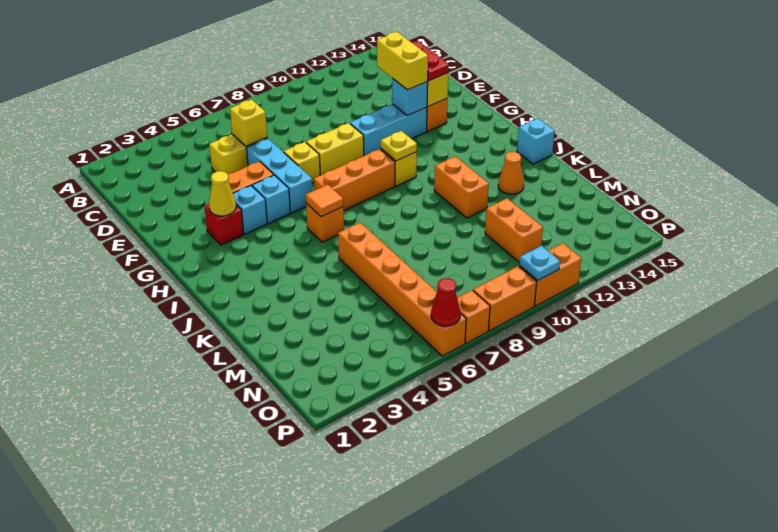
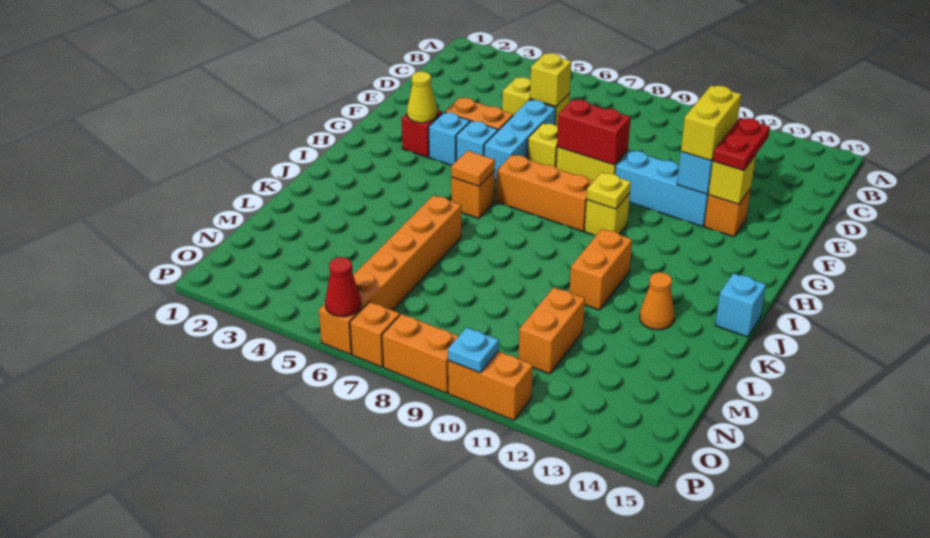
none -> red 1x2 brick [557,99,631,165]

